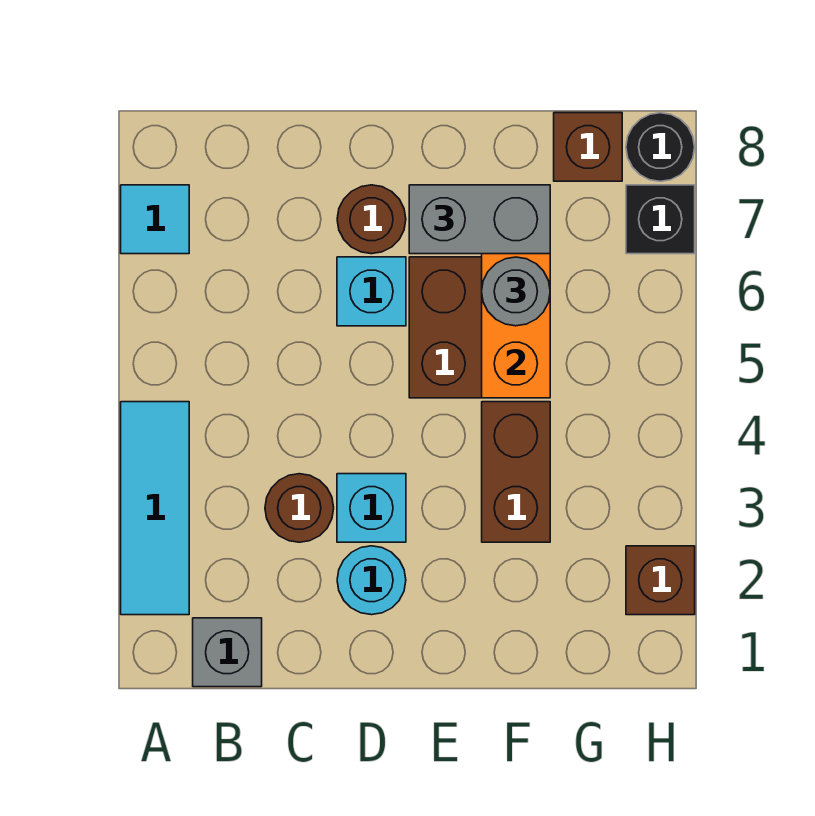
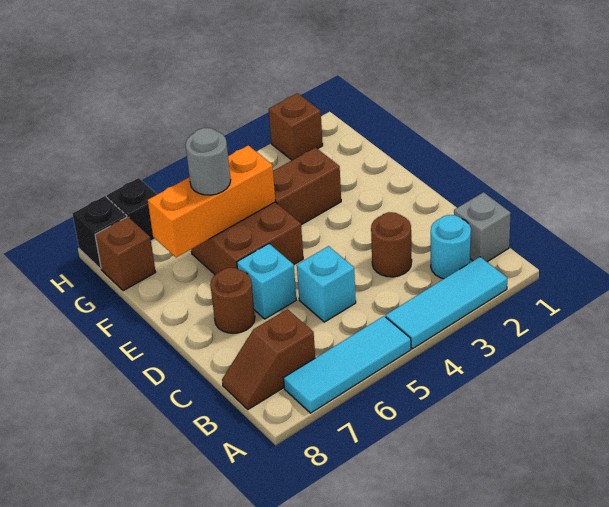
cyan 1x1 tile [121,185,189,254] -> cyan 1x3 tile [284,316,411,413]
none -> brown 1x2 slope [222,309,315,409]
cyan 1x1 round brick [337,546,406,615] -> cyan 1x1 round brick moved to [431,215,471,279]
cyan 1x1 brick [337,474,406,542] -> cyan 1x1 brick moved to [297,246,356,322]
grey 1x2 brick [409,185,550,254] -> none
black 1x1 round brick [626,113,695,181] -> black 1x1 brick [73,196,127,269]

